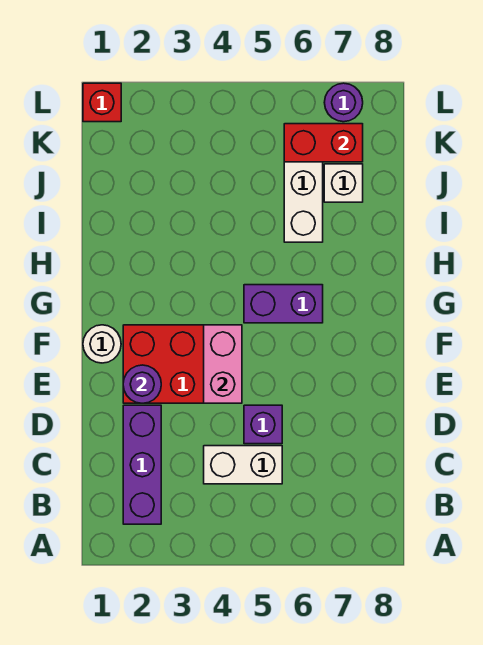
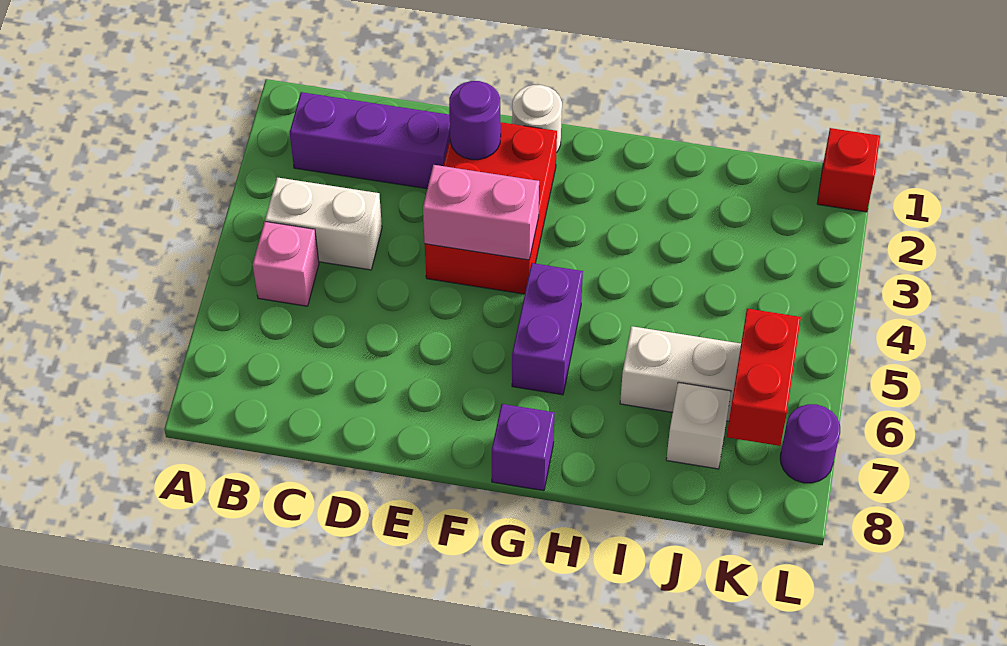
none -> pink 1x1 brick [253,222,319,306]
white 1x2 brick [204,446,282,484] -> white 1x2 brick turned to [265,177,382,270]
purple 1x1 brick [244,405,282,444] -> purple 1x1 brick moved to [492,404,555,491]

